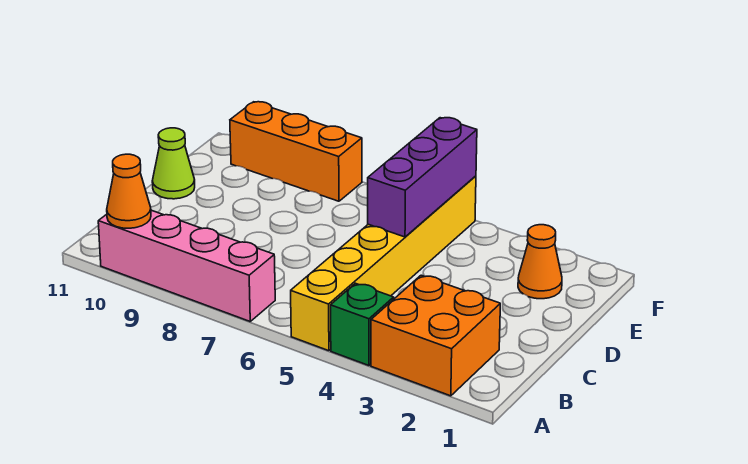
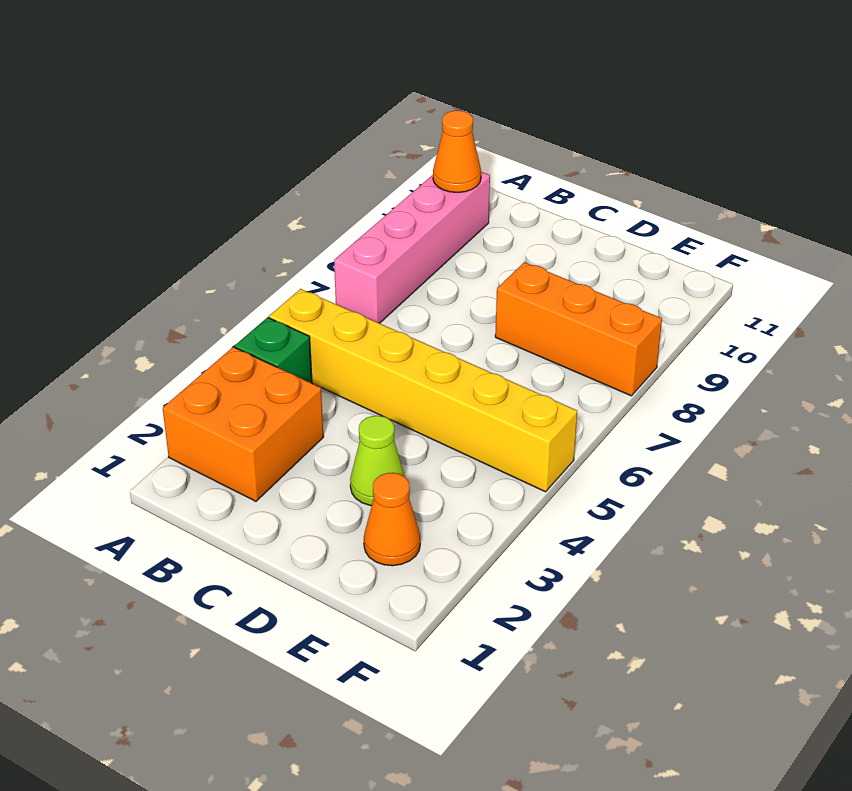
purple 1x3 brick [368,118,477,237] -> none
lime 1x1 cone [152,128,195,199] -> lime 1x1 cone moved to [350,416,405,506]
orange 1x3 brick [230,102,362,201] -> orange 1x3 brick turned to [495,262,662,396]

